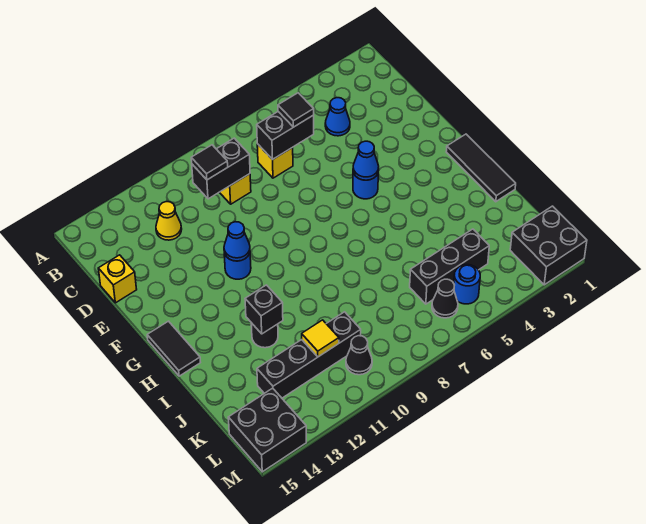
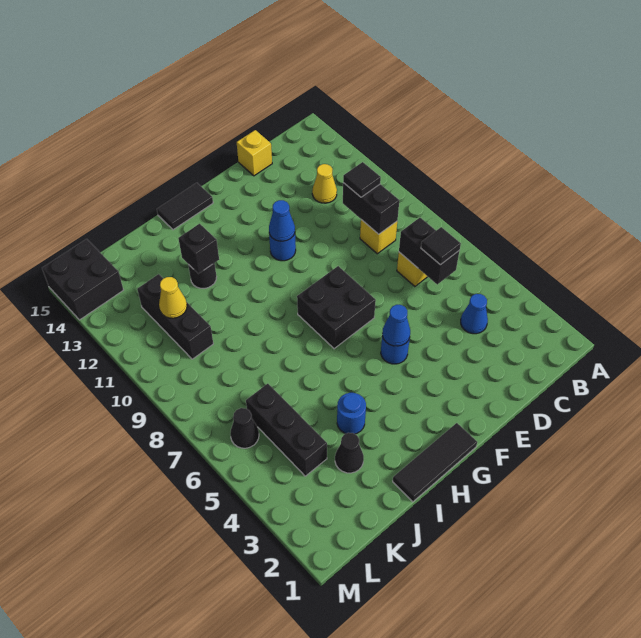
black 1x4 brick [257,312,361,398] -> black 1x3 brick [137,274,213,359]
yellow 1x1 tile [302,320,339,357] -> yellow 1x1 cone [159,277,187,318]
black 2x2 brick [510,206,587,285] -> black 2x2 brick moved to [297,266,376,349]
blue 1x1 round brick [454,265,480,304] -> blue 1x1 round brick moved to [337,393,366,434]
black 1x1 cone [346,336,372,375] -> black 1x1 cone moved to [335,433,364,473]

